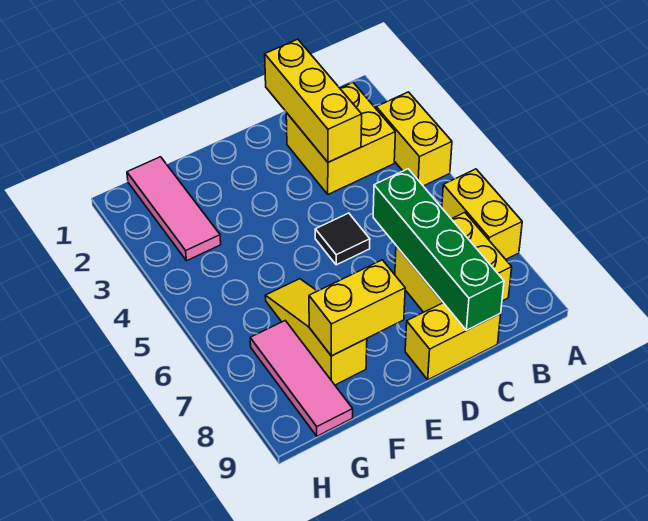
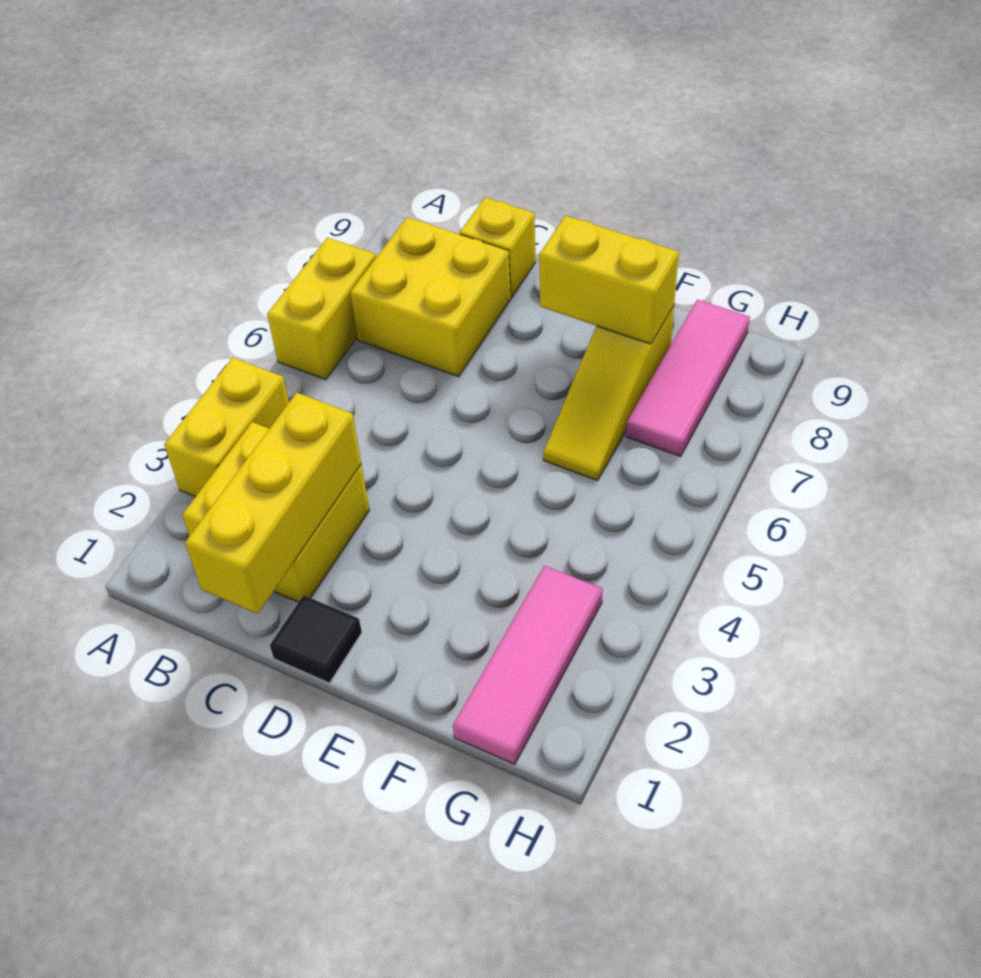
green 1x4 brick [373,169,504,330] -> none
yellow 1x2 brick [405,303,501,380] -> yellow 1x1 brick [460,197,536,298]
black 1x1 tile [315,213,370,265] -> black 1x1 tile moved to [270,595,362,683]

